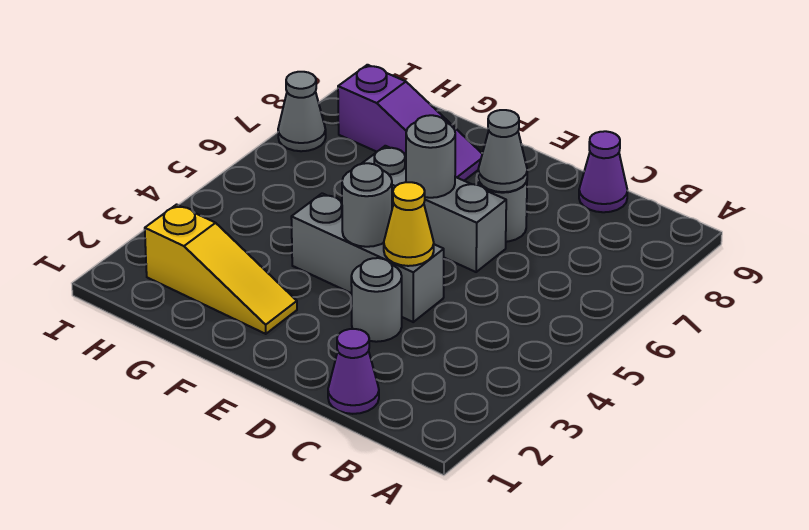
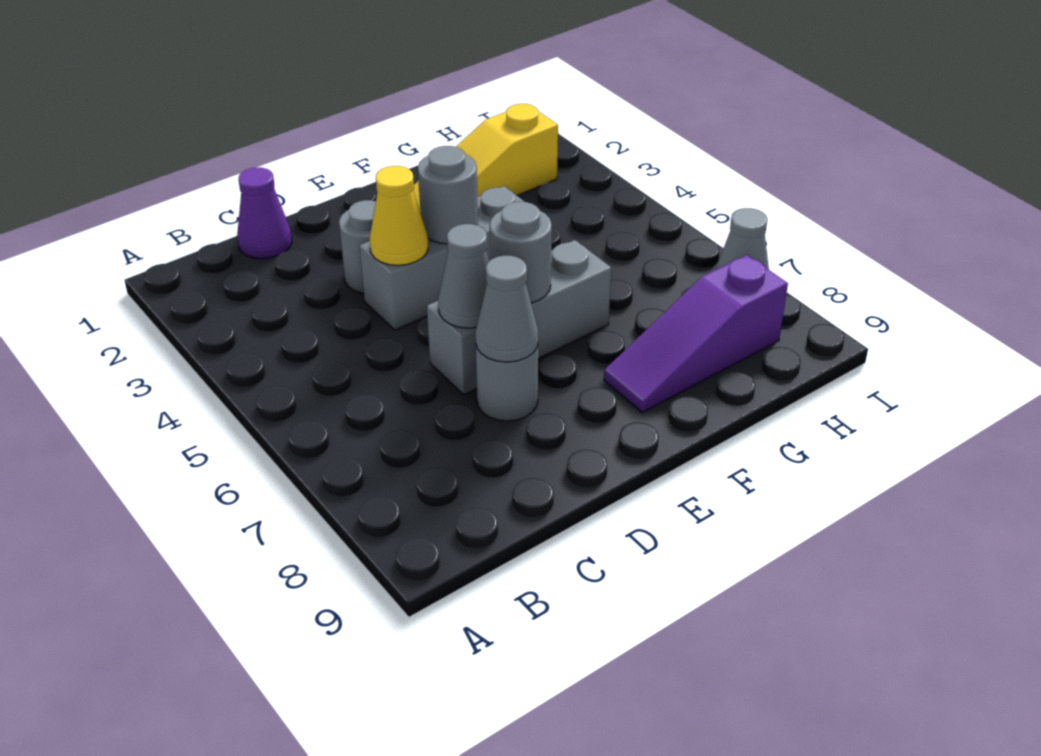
purple 1x1 cone [579,131,627,212] -> none
none -> grey 1x1 cone [438,224,489,328]

